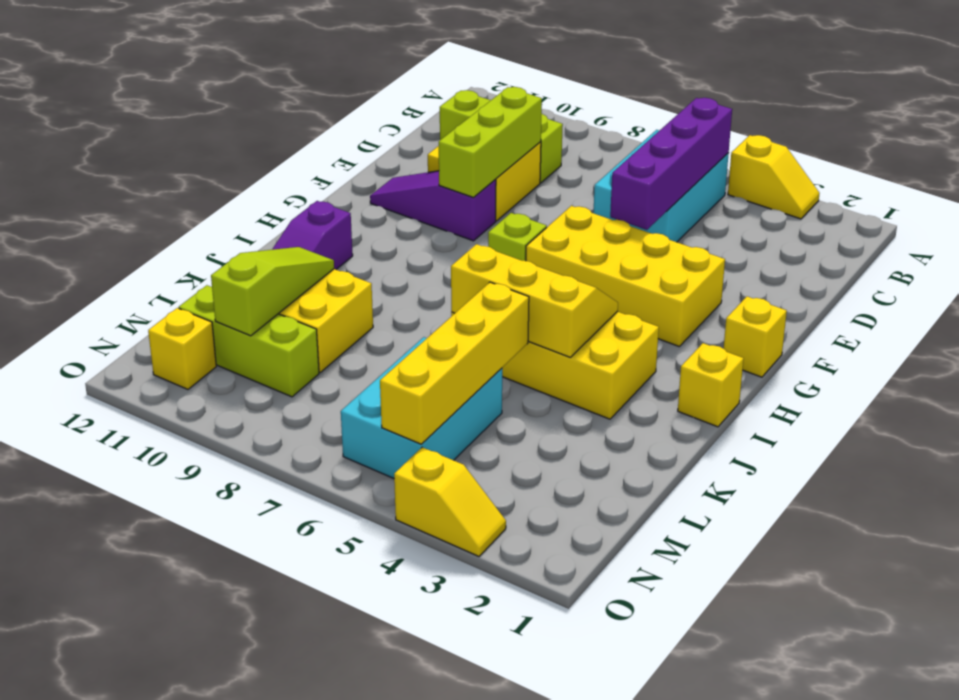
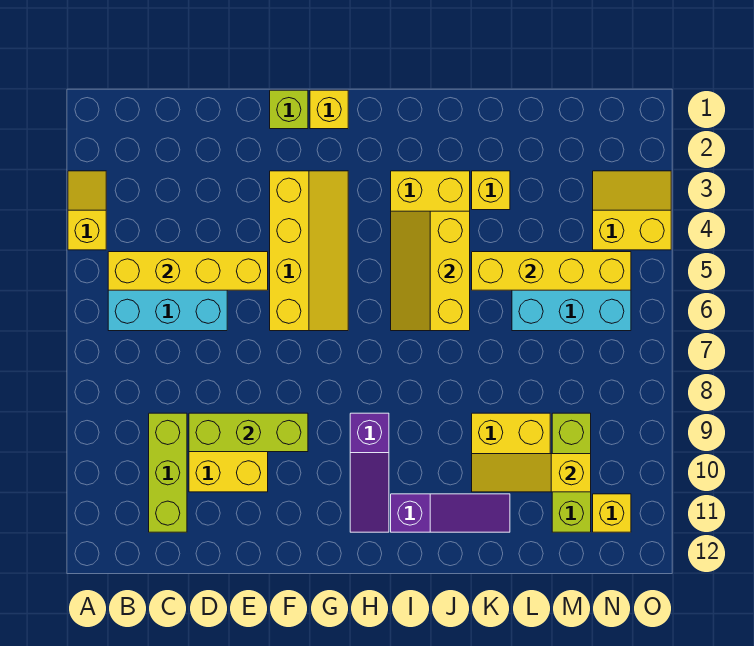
purple 1x4 brick [610,98,732,230] -> yellow 1x4 brick [108,252,268,290]
yellow 2x4 brick [526,206,725,346] -> yellow 2x4 slope [270,171,348,331]
purple 1x3 slope [370,171,496,241] -> purple 1x3 slope moved to [350,413,389,532]
lime 1x1 brick [488,213,547,261] -> lime 1x1 brick moved to [270,90,308,129]
yellow 1x1 brick [678,343,744,427] -> yellow 1x1 brick moved to [472,171,510,210]
lime 1x3 slope [211,247,334,336] -> yellow 1x3 slope [472,454,591,492]
yellow 1x2 slope [394,447,506,556] -> yellow 2x2 slope [593,171,671,250]

